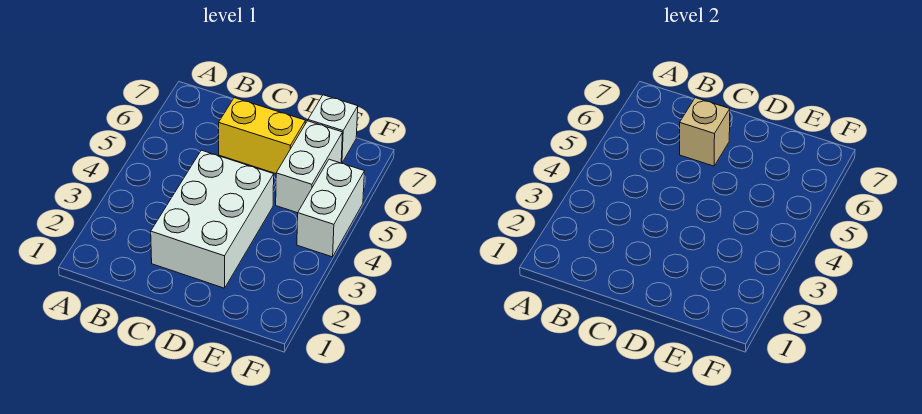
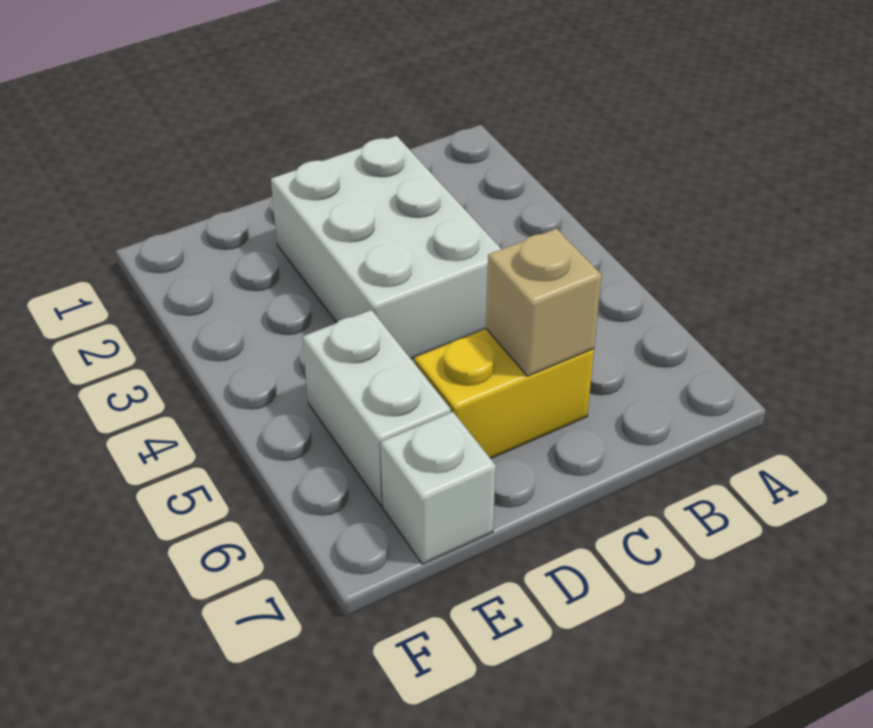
white 1x2 brick [297,159,365,257] -> none

